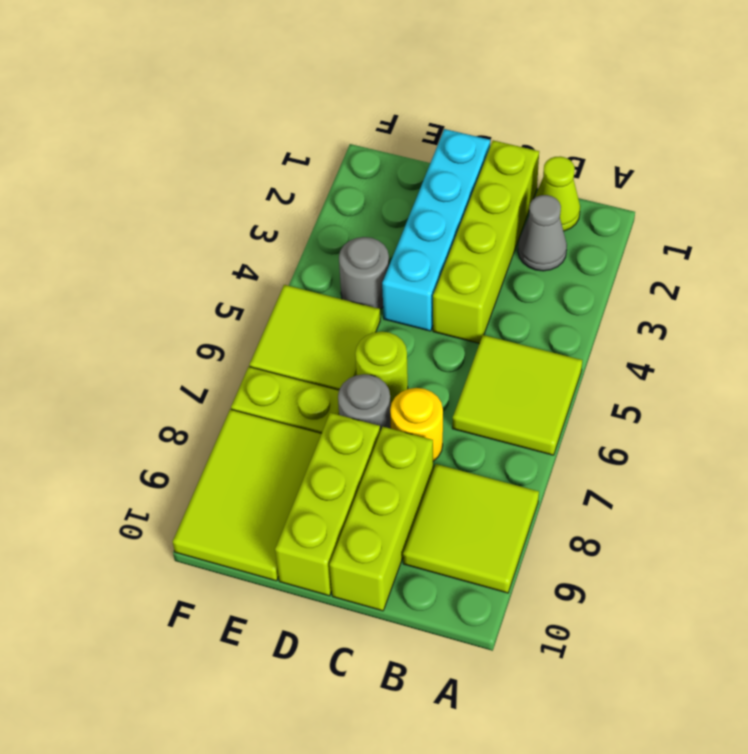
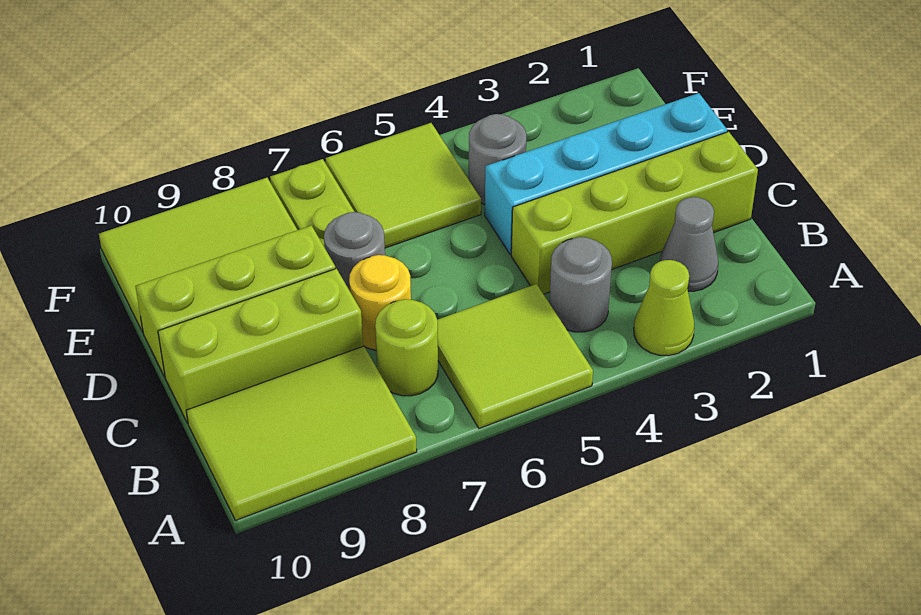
lime 2x2 tile [403,464,539,593] -> lime 2x3 tile [186,346,417,520]
lime 1x1 cone [535,156,580,231] -> lime 1x1 cone moved to [634,260,694,356]
none -> grey 1x1 round brick [549,237,612,332]
lime 1x1 round brick [355,332,408,403] -> lime 1x1 round brick moved to [375,299,438,396]

